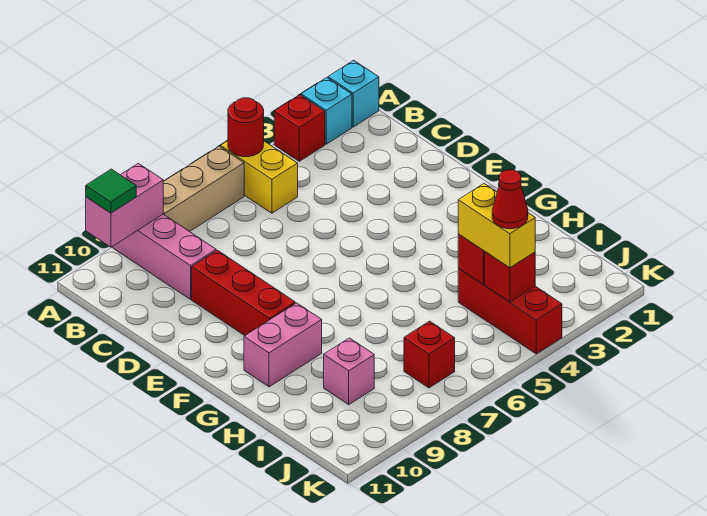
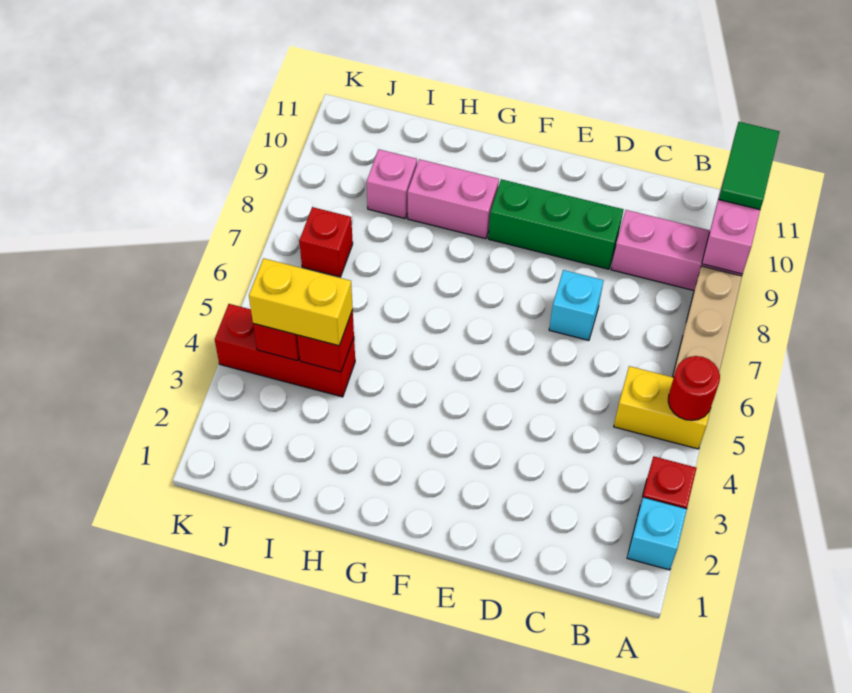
cyan 1x1 brick [328,60,379,127] -> cyan 1x1 brick moved to [549,270,604,340]
green 1x1 tile [86,169,136,213] -> green 1x2 tile [719,122,779,210]
red 1x3 brick [192,250,295,336] -> green 1x3 brick [488,179,624,269]
pink 1x2 brick [244,303,322,387] -> pink 1x2 brick turned to [408,159,499,239]
red 1x1 cone [492,170,528,229] -> none

